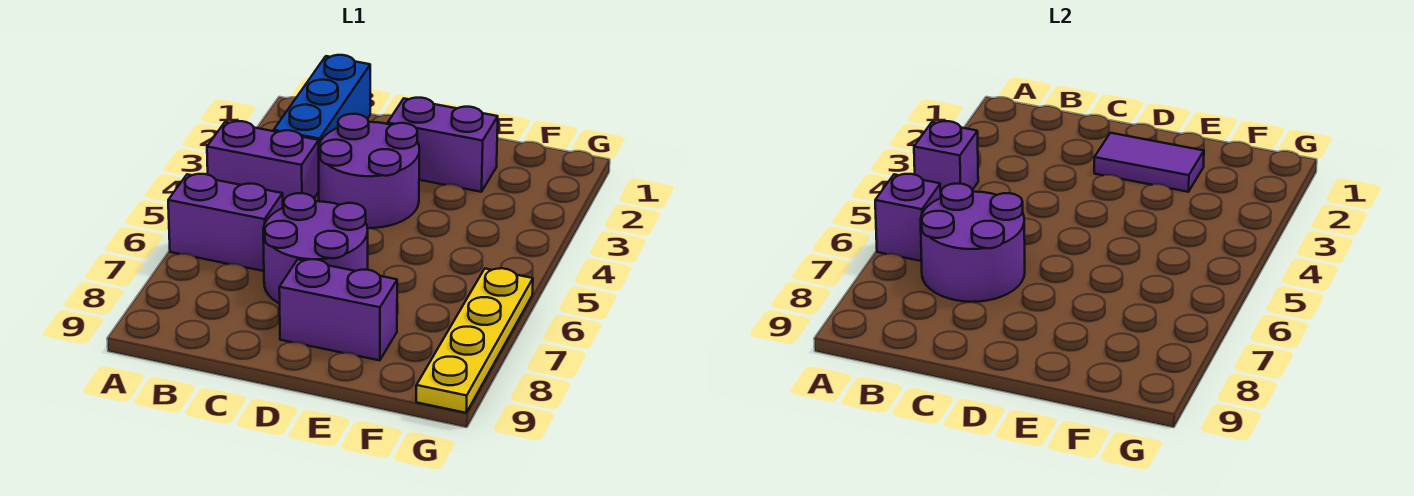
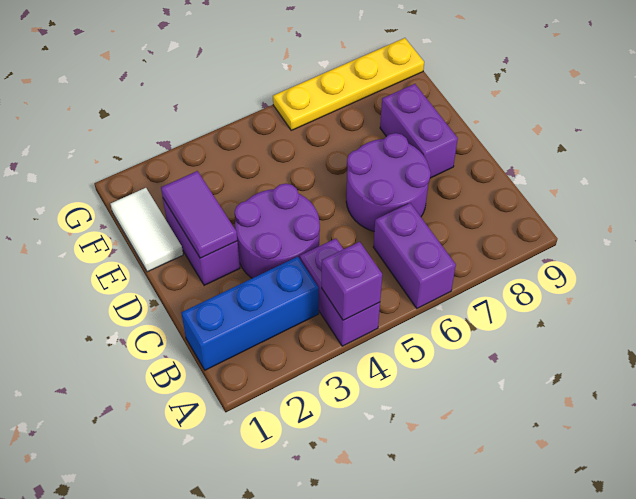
purple 1x1 brick [875,174,941,261] -> none
purple 2x2 round brick [921,184,1025,302] -> none
none -> white 1x2 tile [111,188,183,272]

